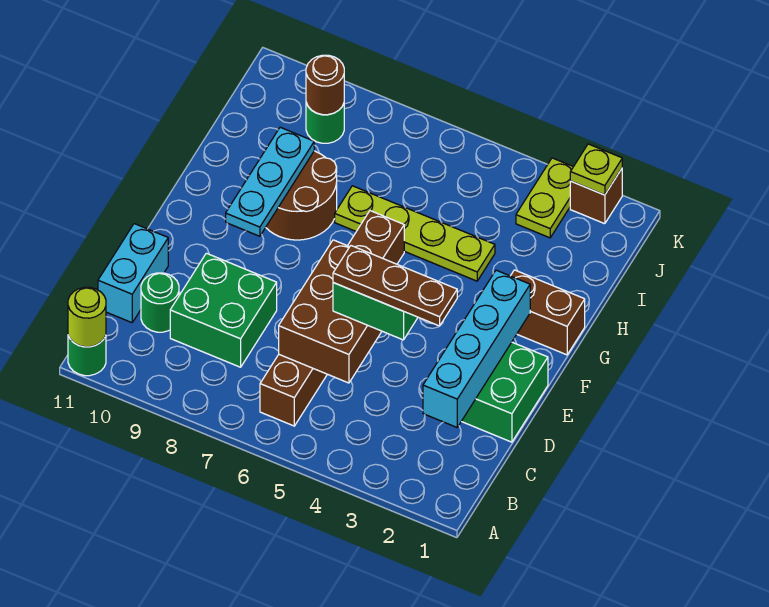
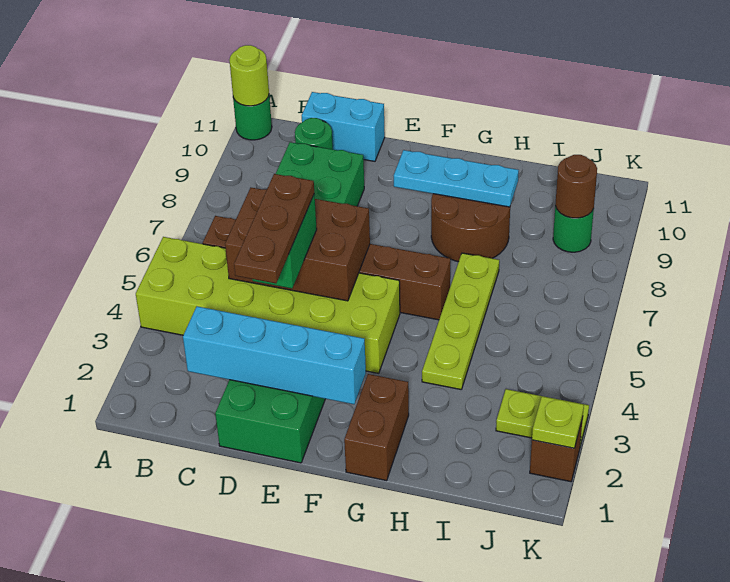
none -> lime 2x6 brick [136,237,400,373]

